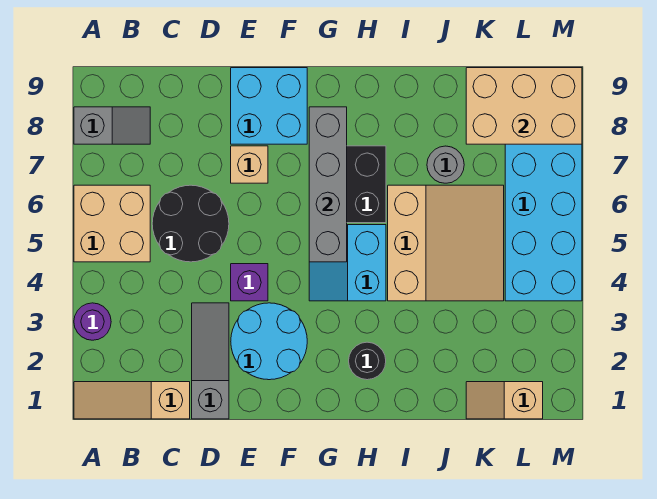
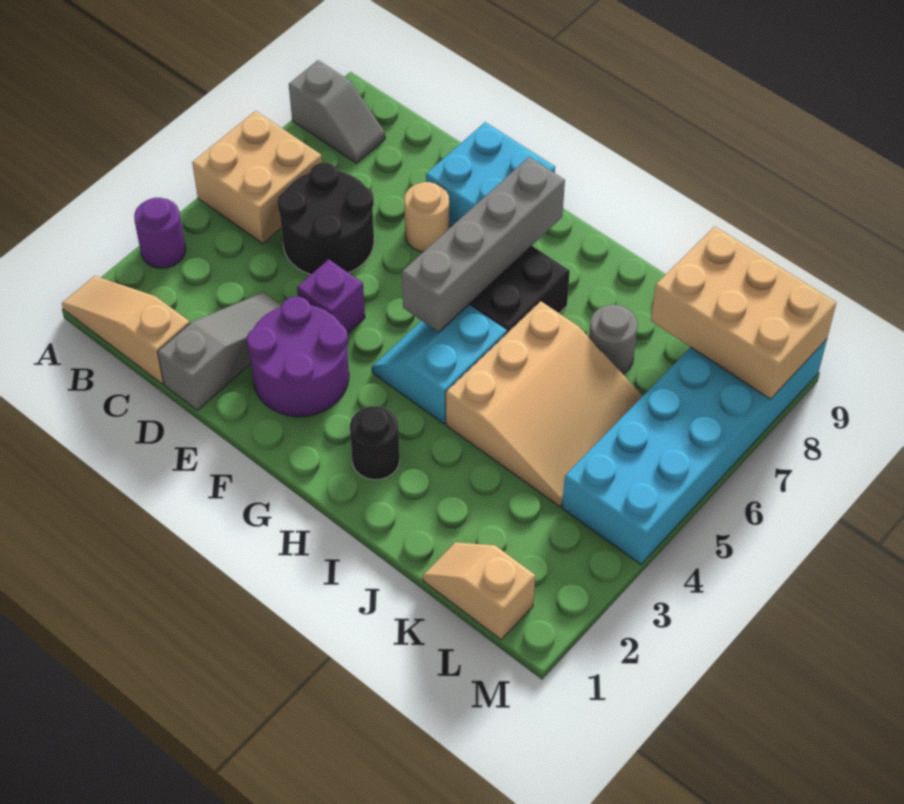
cyan 2x2 round brick [231,303,307,380] -> purple 2x2 round brick [246,297,349,417]
tan 1x1 brick [231,146,268,183] -> tan 1x1 round brick [404,182,449,252]

